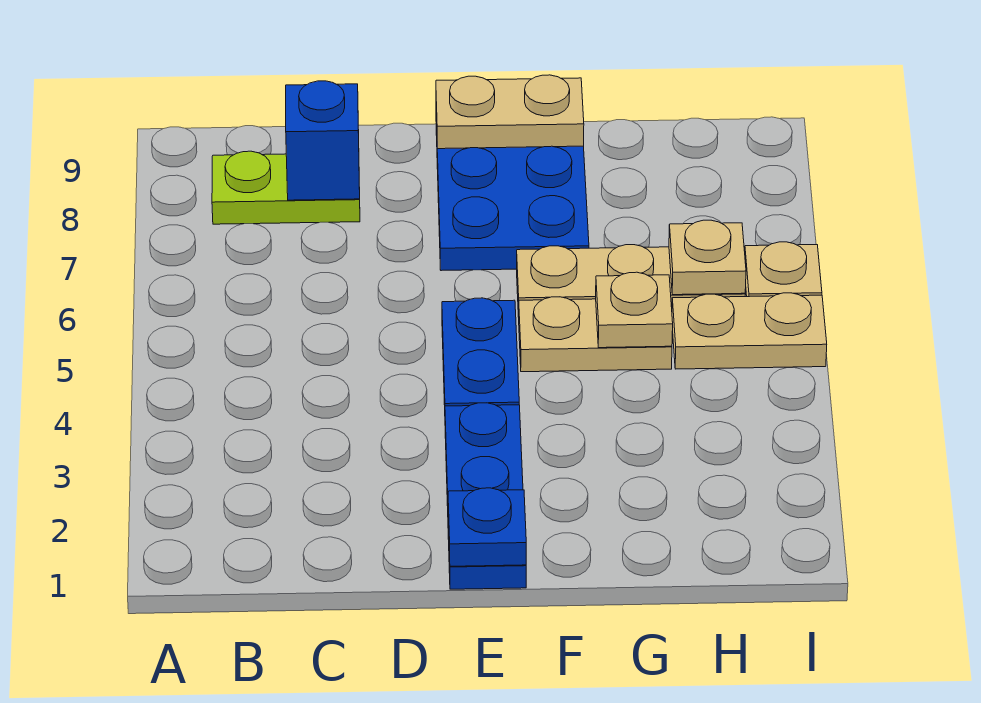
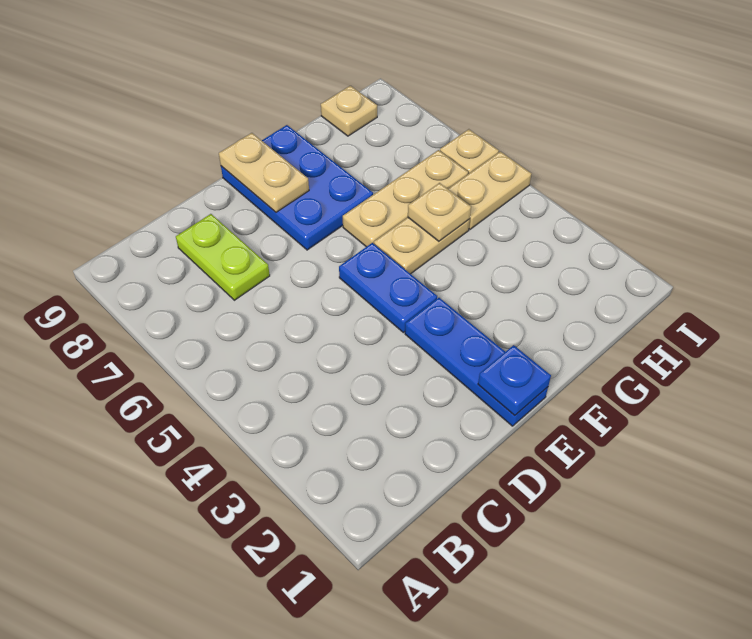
lime 1x2 plate [212,151,360,224] -> lime 1x2 plate turned to [176,214,270,300]
blue 1x1 brick [286,81,360,200] -> none
tan 1x2 plate [436,75,584,149] -> tan 1x2 plate turned to [219,133,309,212]
tan 1x1 plate [669,220,746,295] -> tan 1x1 plate moved to [321,86,377,136]

